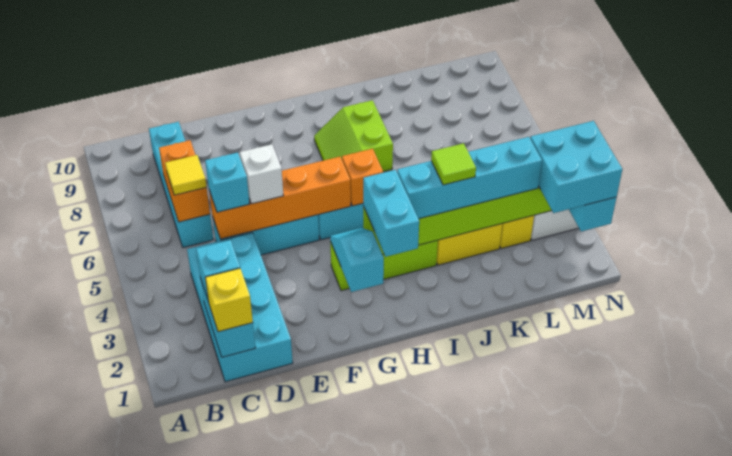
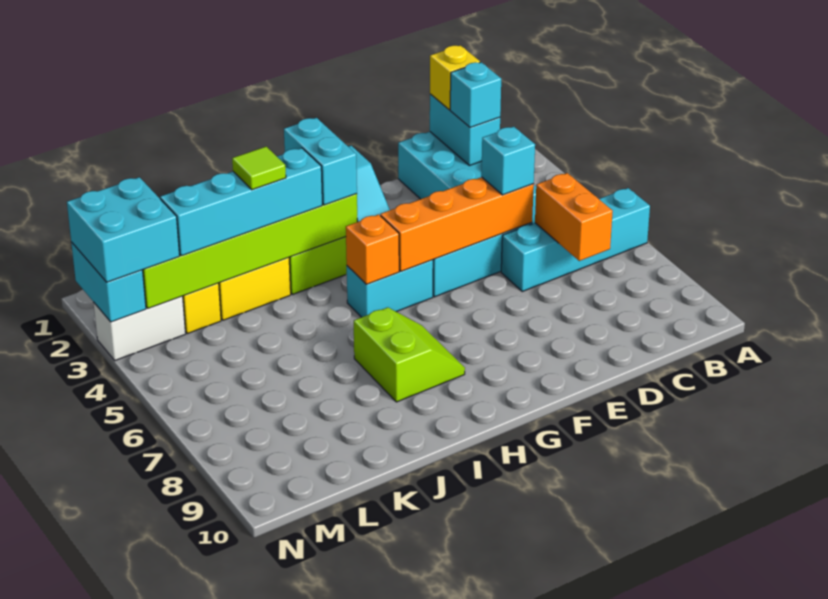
cyan 1x4 brick [149,122,214,248] -> cyan 1x4 brick turned to [501,188,650,292]
yellow 1x1 tile [165,155,207,195] -> none
white 1x1 brick [240,144,283,204] -> none

